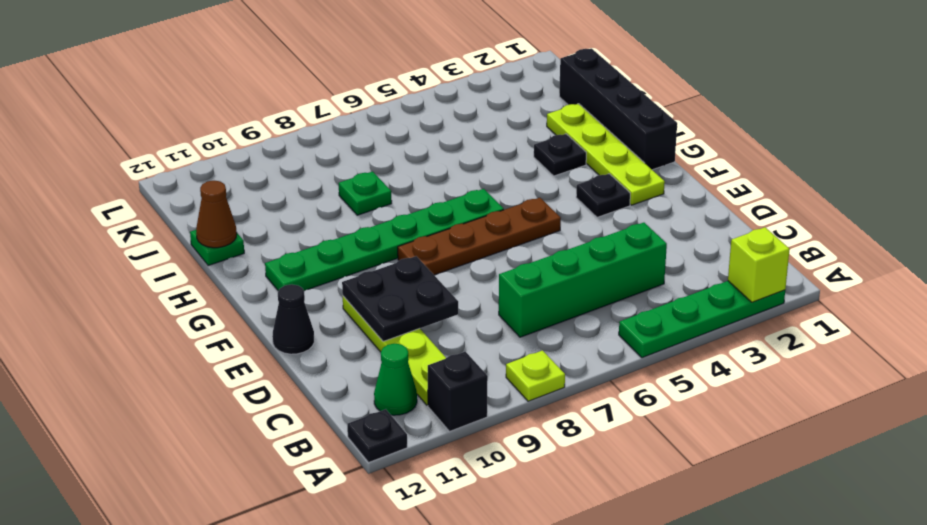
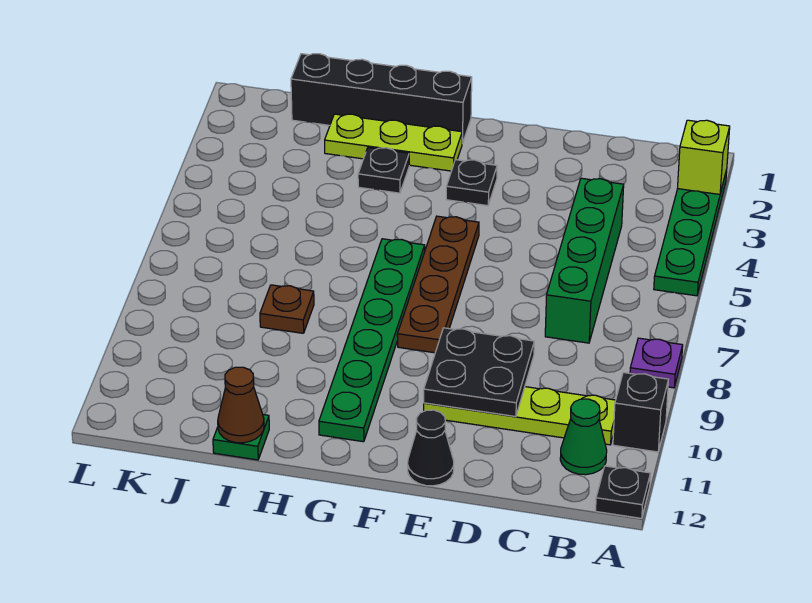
lime 1x1 plate [506,350,565,401] -> purple 1x1 plate [630,338,683,388]
lime 1x4 plate [547,104,665,205] -> lime 1x3 plate [325,114,462,171]
green 1x1 plate [339,172,392,215] -> brown 1x1 plate [260,285,314,333]

